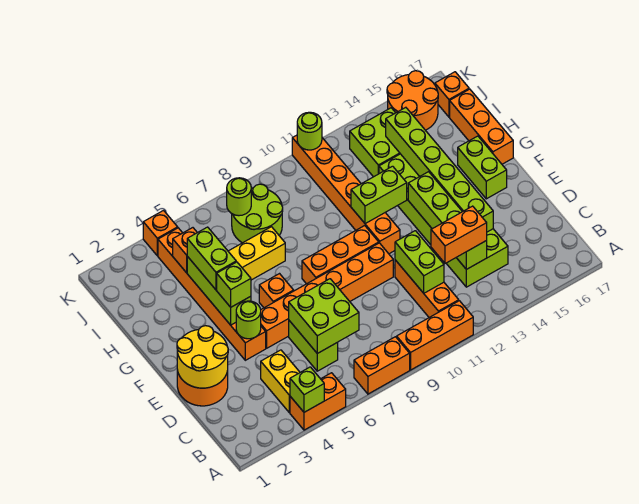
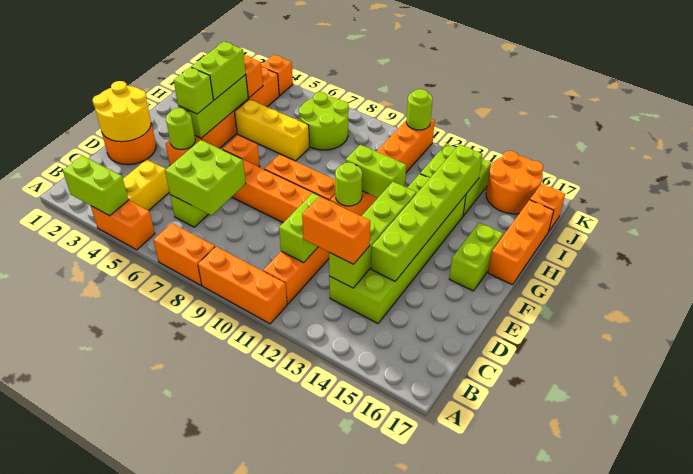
lime 1x1 brick [290,367,324,412] -> lime 1x2 brick [63,156,128,216]
lime 1x1 round brick [227,178,251,216] -> lime 1x1 round brick moved to [335,162,362,206]

